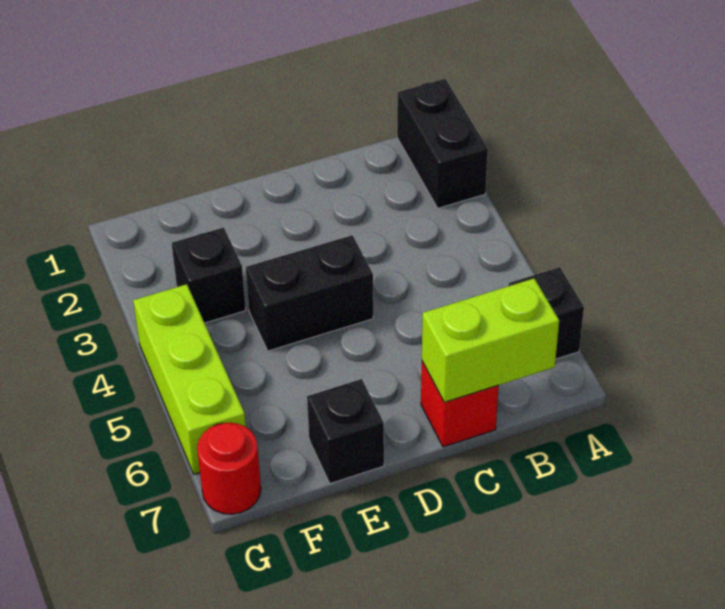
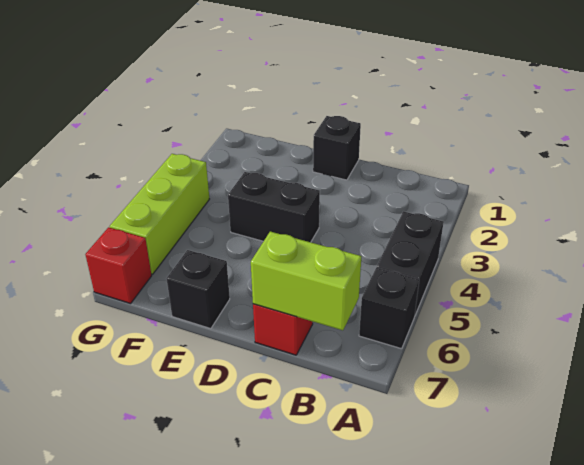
black 1x2 brick [397,79,488,208] -> black 1x2 brick moved to [377,211,444,315]
black 1x1 brick [172,227,246,323] -> black 1x1 brick moved to [313,116,361,180]
red 1x1 round brick [197,423,261,514] -> red 1x1 brick [85,227,152,304]

